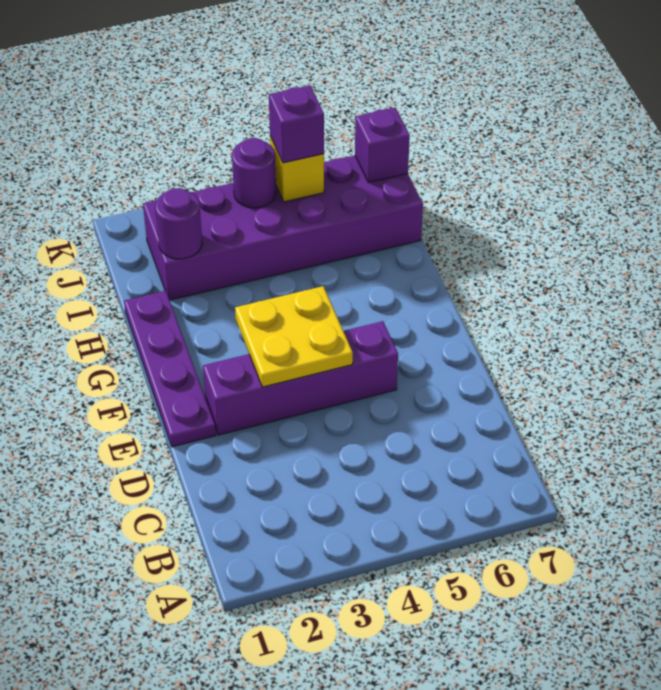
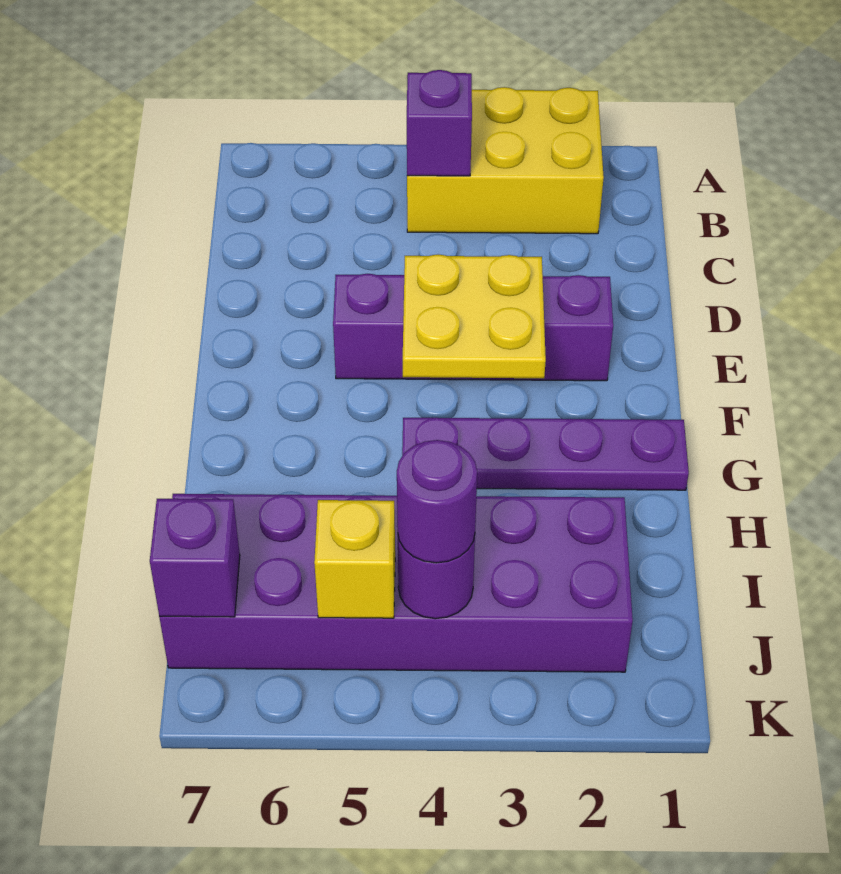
none -> yellow 2x3 brick [407,87,604,234]
purple 1x4 plate [124,291,216,447] -> purple 1x4 plate turned to [402,418,689,490]
purple 1x1 round brick [155,188,202,259] -> purple 1x1 round brick moved to [397,440,477,563]
purple 1x1 brick [269,85,324,163] -> purple 1x1 brick moved to [407,70,472,176]

